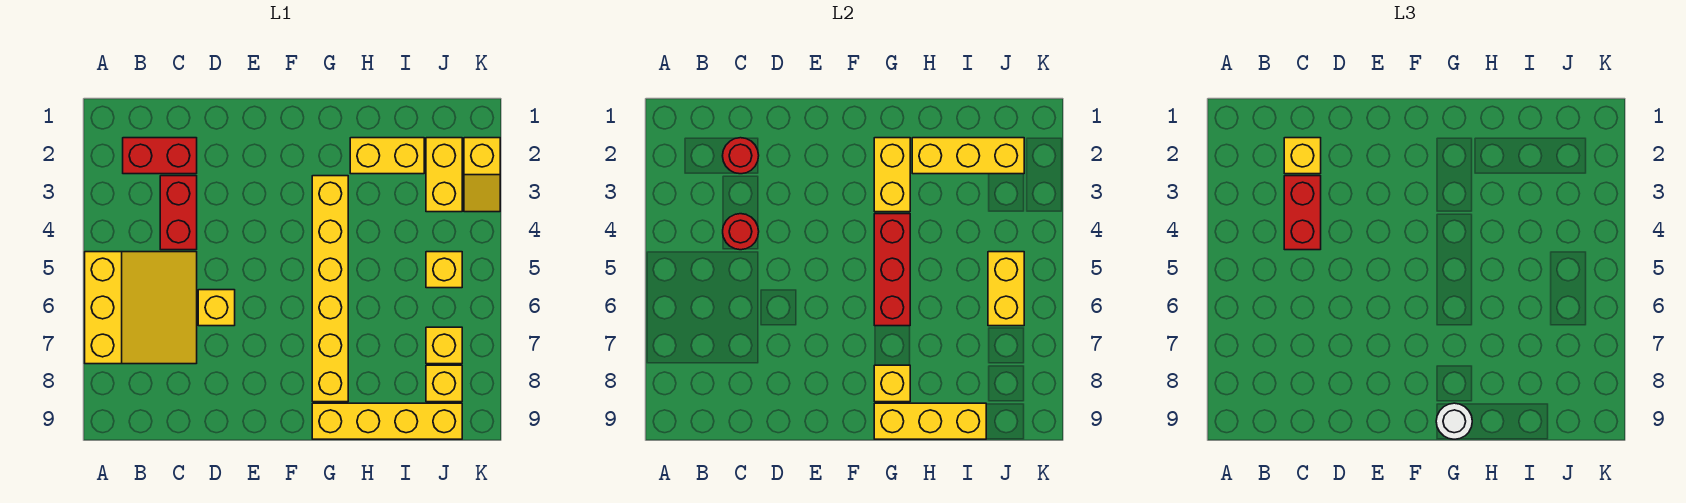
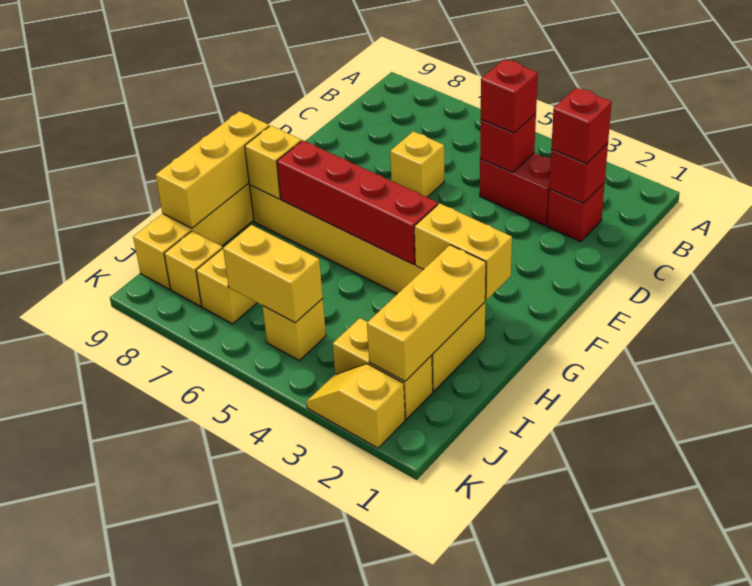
yellow 3x3 slope [85,252,197,364] -> none
red 1x2 brick [123,138,197,174] -> red 1x1 brick [547,183,605,242]
red 1x1 round brick [723,138,759,174] -> red 1x1 brick [549,143,608,204]
yellow 1x1 brick [1284,138,1321,174] -> red 1x1 brick [551,88,612,164]
red 1x2 brick [1284,176,1321,250] -> red 1x1 brick [481,59,538,133]
red 1x1 round brick [723,214,759,250] -> red 1x1 brick [480,114,536,173]
red 1x3 brick [874,214,910,326] -> red 1x4 brick [277,140,438,265]
white 1x1 round brick [1436,403,1472,439] -> none

